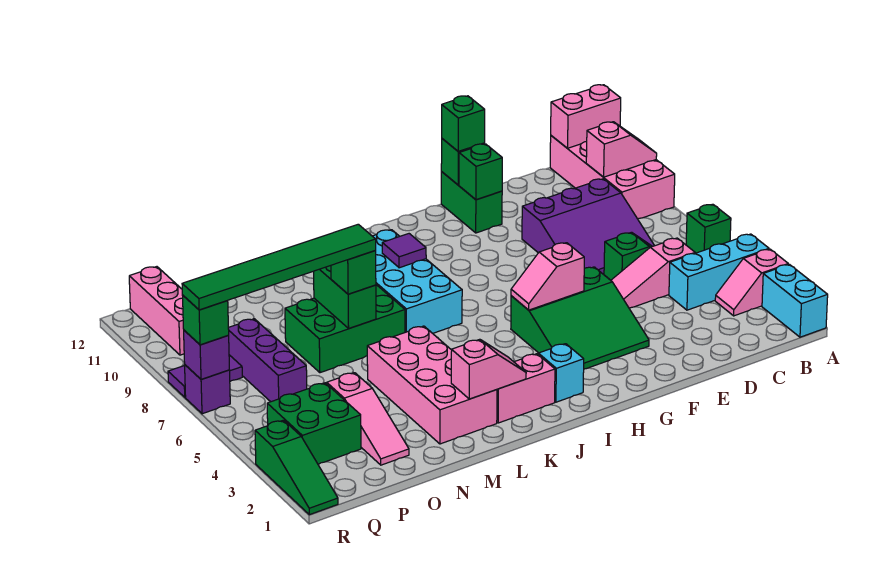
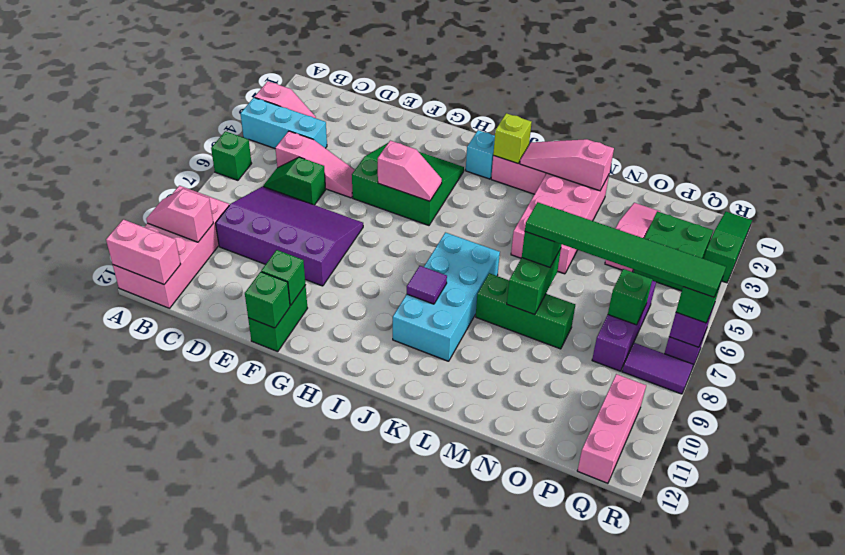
cyan 1x2 brick [762,264,828,337] -> none
purple 3x3 slope [522,179,654,274] -> purple 3x4 slope [216,186,363,286]
green 1x1 brick [442,96,485,151] -> green 1x1 brick moved to [608,269,652,325]
none -> lime 1x1 brick [493,113,532,164]
pink 1x2 slope [451,339,526,399] -> pink 1x3 slope [520,139,614,191]
green 2x3 brick [285,285,405,373] -> green 1x3 brick [476,273,575,349]

